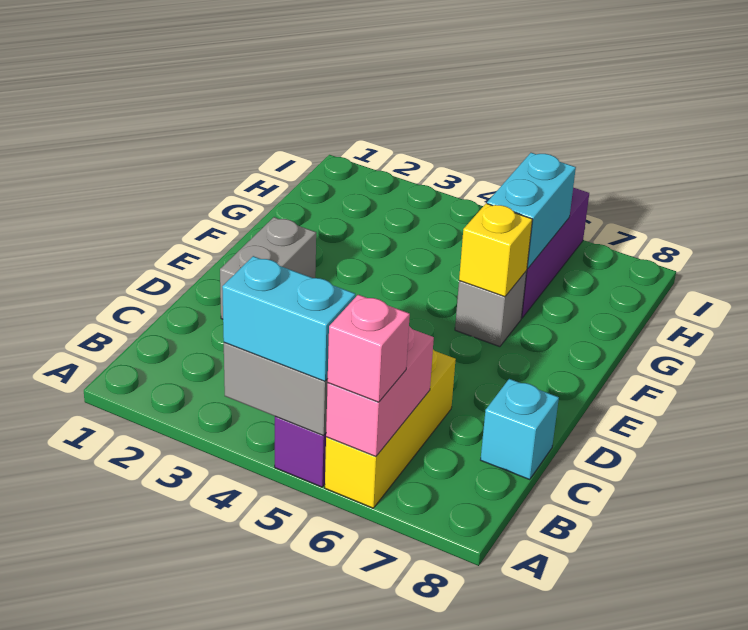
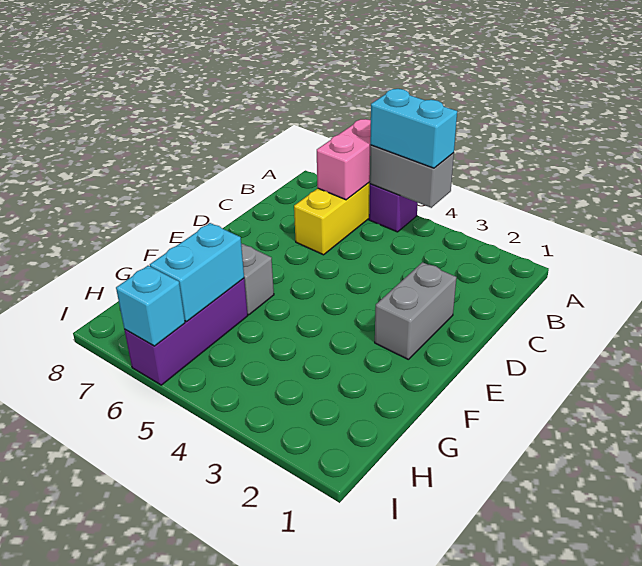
pink 1x1 brick [328,295,410,402] -> none
cyan 1x1 brick [481,379,559,479] -> cyan 1x1 brick moved to [116,266,185,346]
yellow 1x1 brick [459,203,532,297] -> none

